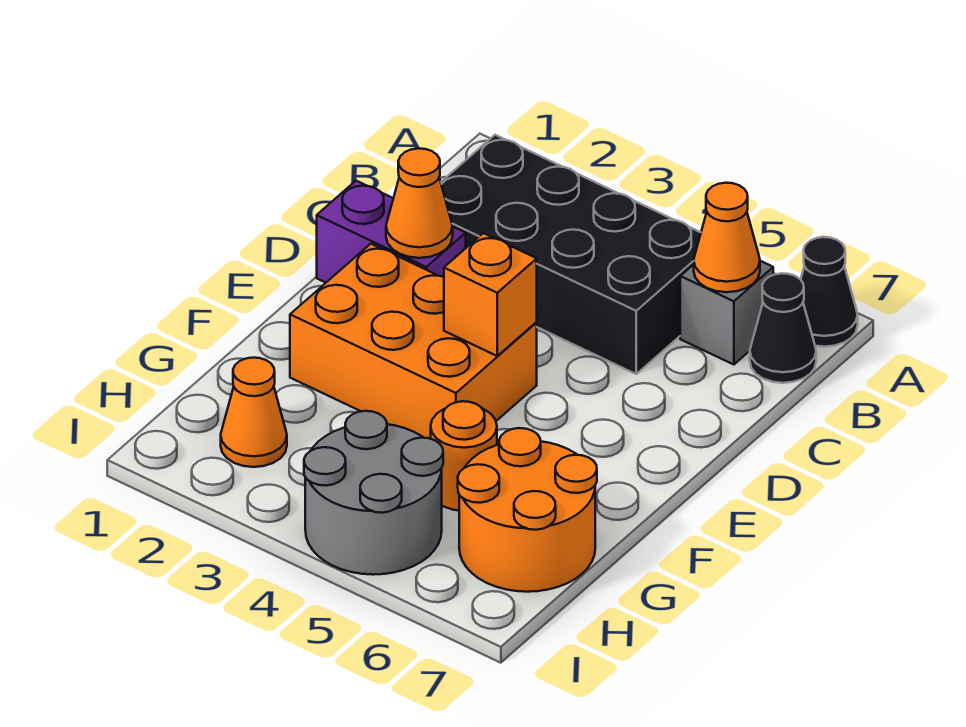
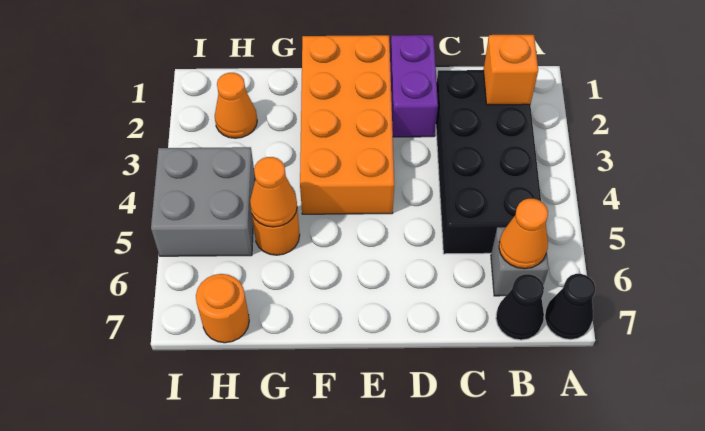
orange 1x1 cone [386,148,453,258] -> orange 1x1 cone moved to [250,157,297,227]
orange 2x3 brick [290,244,537,439] -> orange 2x4 brick [300,35,394,214]
orange 1x1 brick [444,233,537,356] -> orange 1x1 brick moved to [483,35,538,105]
orange 2x2 round brick [458,428,597,592] -> orange 1x1 round brick [196,274,249,343]
grey 2x2 round brick [304,411,443,575] -> grey 2x2 brick [151,147,255,256]

